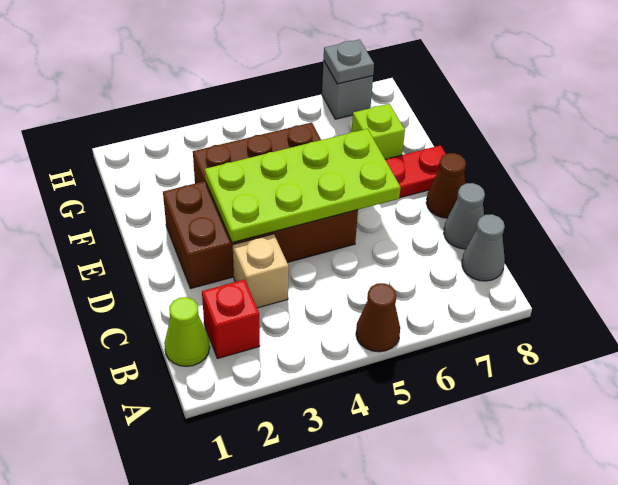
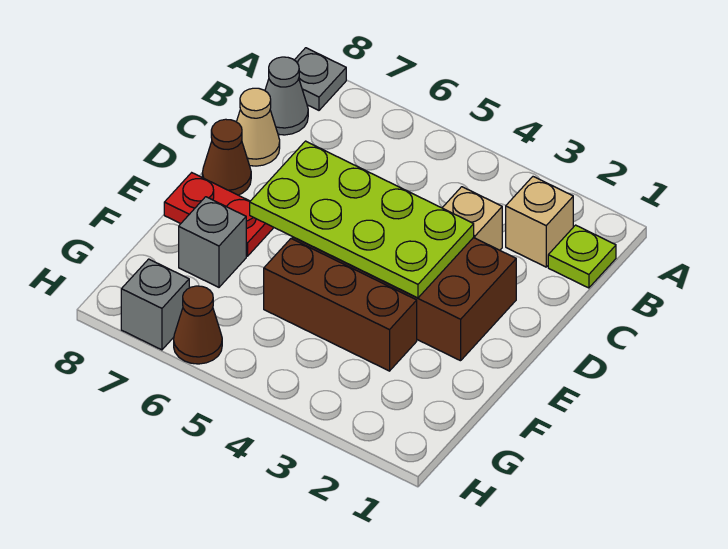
brown 1x1 cone [356,283,400,352] -> brown 1x1 cone moved to [174,286,222,364]
lime 1x1 cone [164,297,210,366] -> lime 1x1 plate [548,225,616,288]
red 1x1 brick [202,279,260,358] -> tan 1x1 brick [506,177,573,267]
grey 1x1 cone [444,183,485,249] -> tan 1x1 cone [237,88,280,166]
lime 1x1 brick [352,104,405,159] -> grey 1x1 brick [179,197,246,287]
grey 1x1 plate [324,40,374,84] -> grey 1x1 plate moved to [295,48,346,110]

